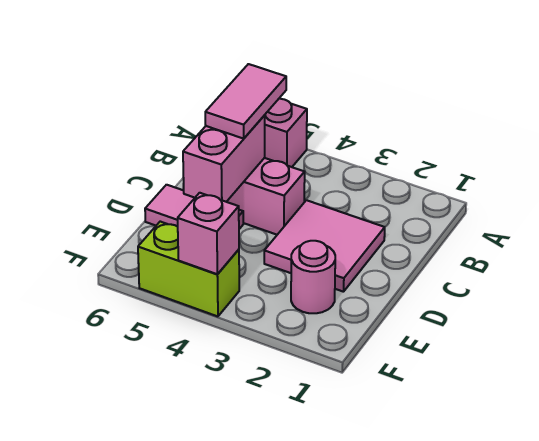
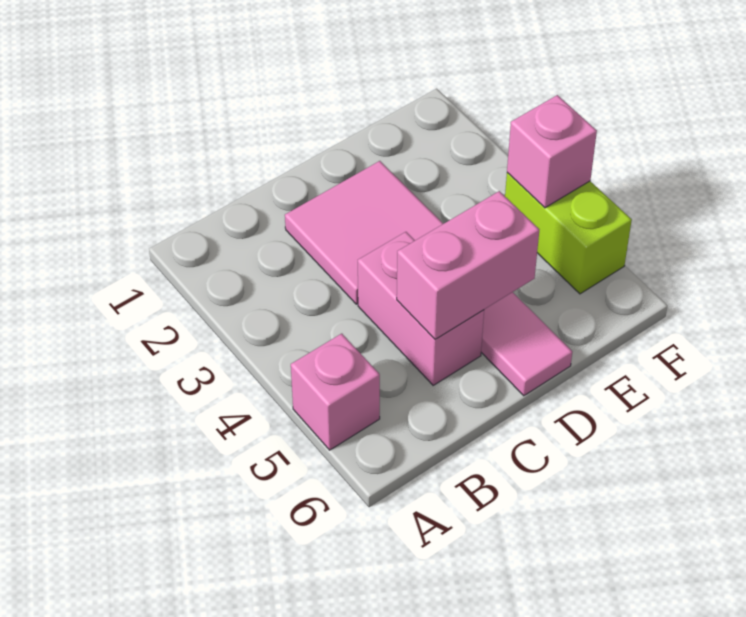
pink 1x2 tile [205,64,286,139] -> none
pink 1x1 round brick [291,241,335,313] -> none

